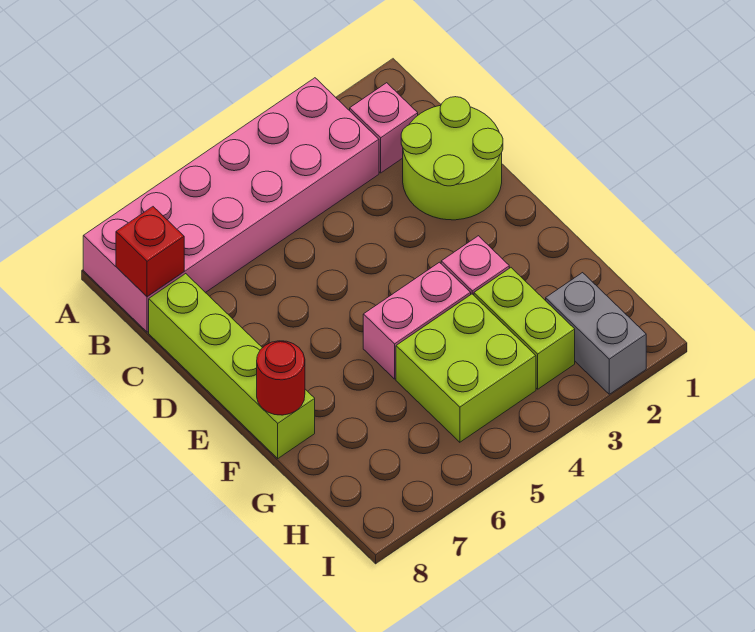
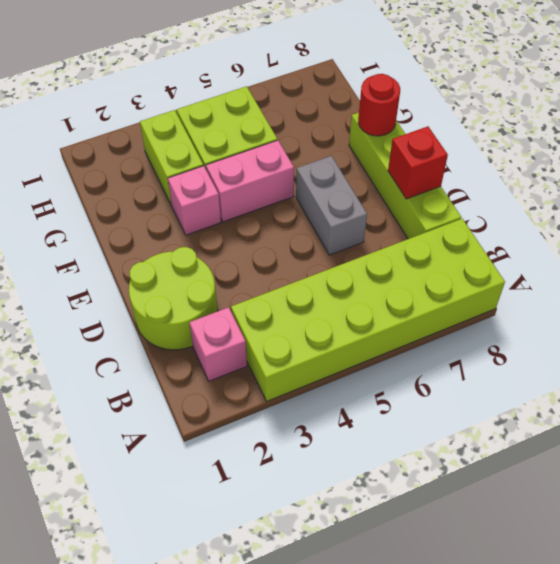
pink 2x6 brick [83,78,379,332] -> lime 2x6 brick [231,219,505,401]
red 1x1 brick [116,207,184,297] -> red 1x1 brick moved to [388,126,448,199]
grey 1x2 brick [546,273,646,394] -> grey 1x2 brick moved to [296,156,367,255]

